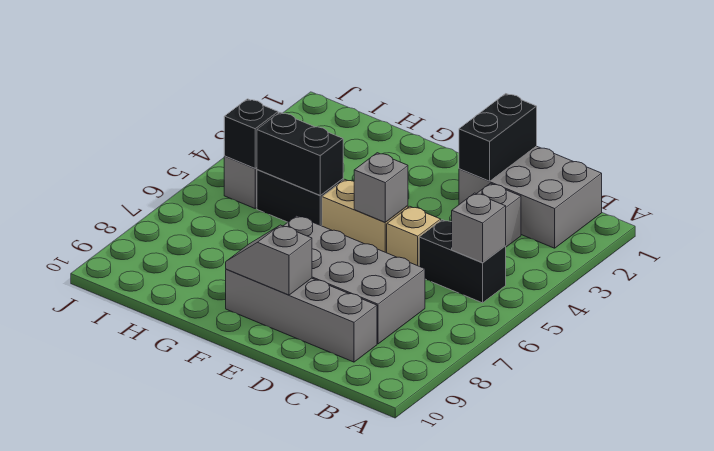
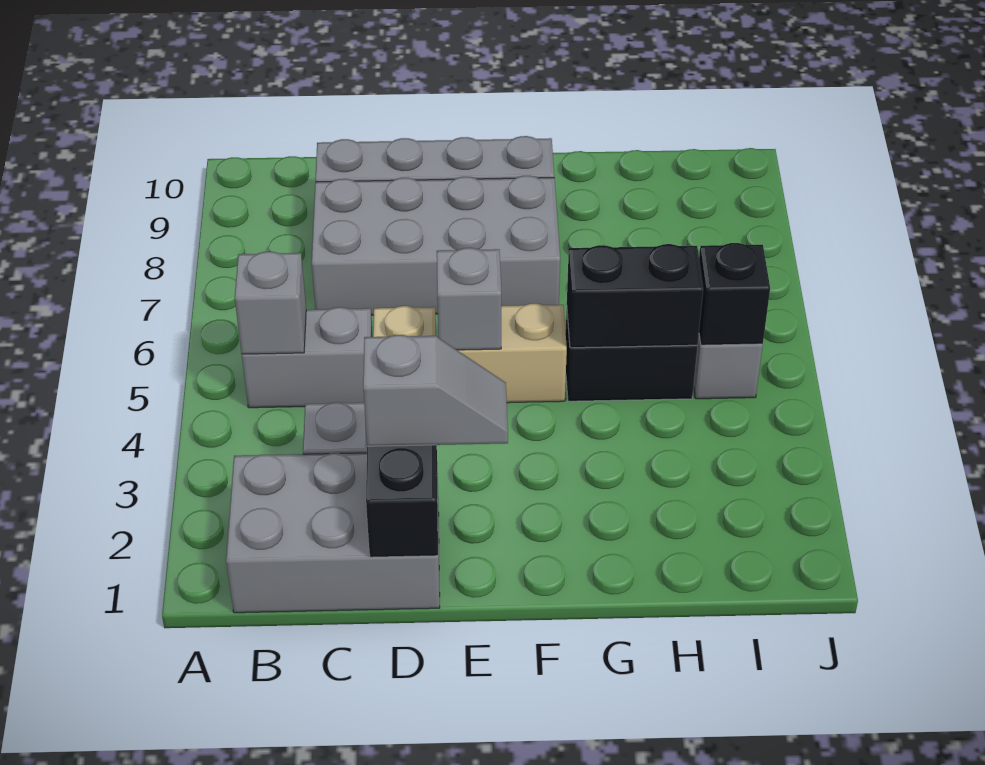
black 1x2 brick [419,220,506,303] -> grey 1x2 brick [242,307,372,408]
grey 1x2 slope [226,225,312,295] -> grey 1x2 slope moved to [363,335,508,446]

